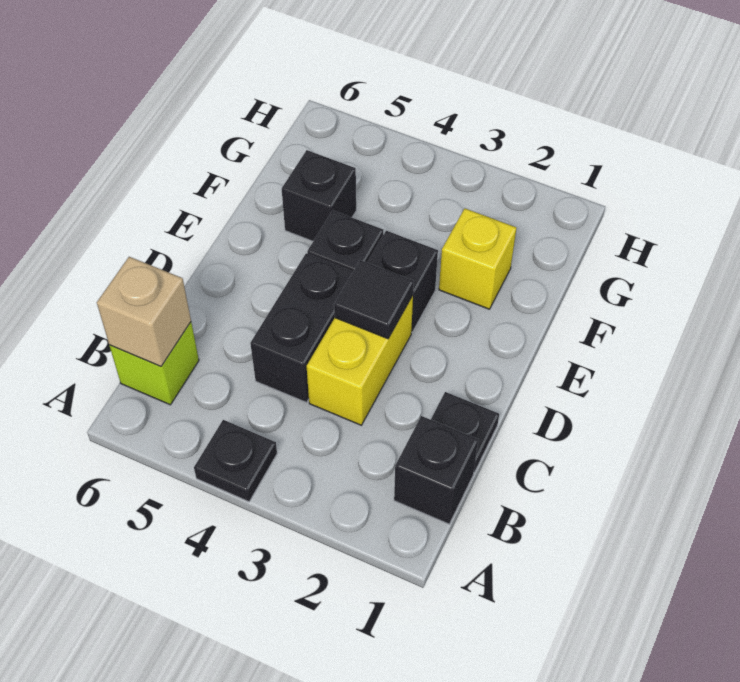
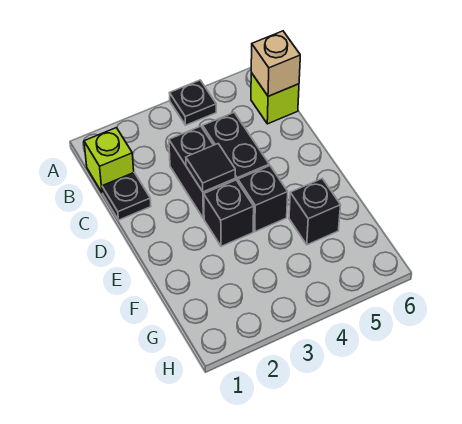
black 1x1 brick [394,416,478,524] -> lime 1x1 brick [84,128,134,193]
yellow 1x2 brick [307,296,413,425] -> black 1x2 brick [169,126,235,219]
yellow 1x1 brick [439,209,516,309] -> none

